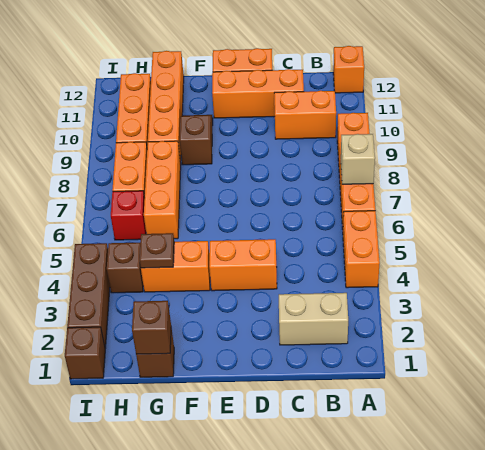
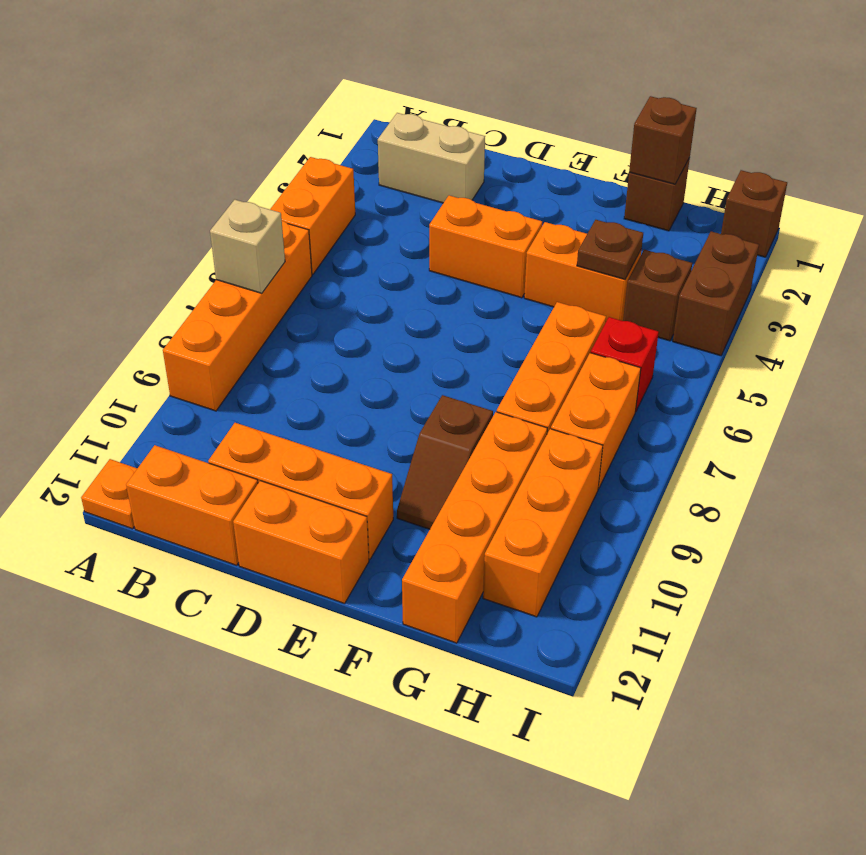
orange 1x1 brick [333,46,364,93] -> orange 1x1 plate [81,459,137,529]
orange 1x2 brick [274,91,336,139] -> orange 1x2 brick moved to [126,445,258,565]
brown 1x3 brick [67,243,110,348] -> brown 1x2 brick [673,231,759,356]

